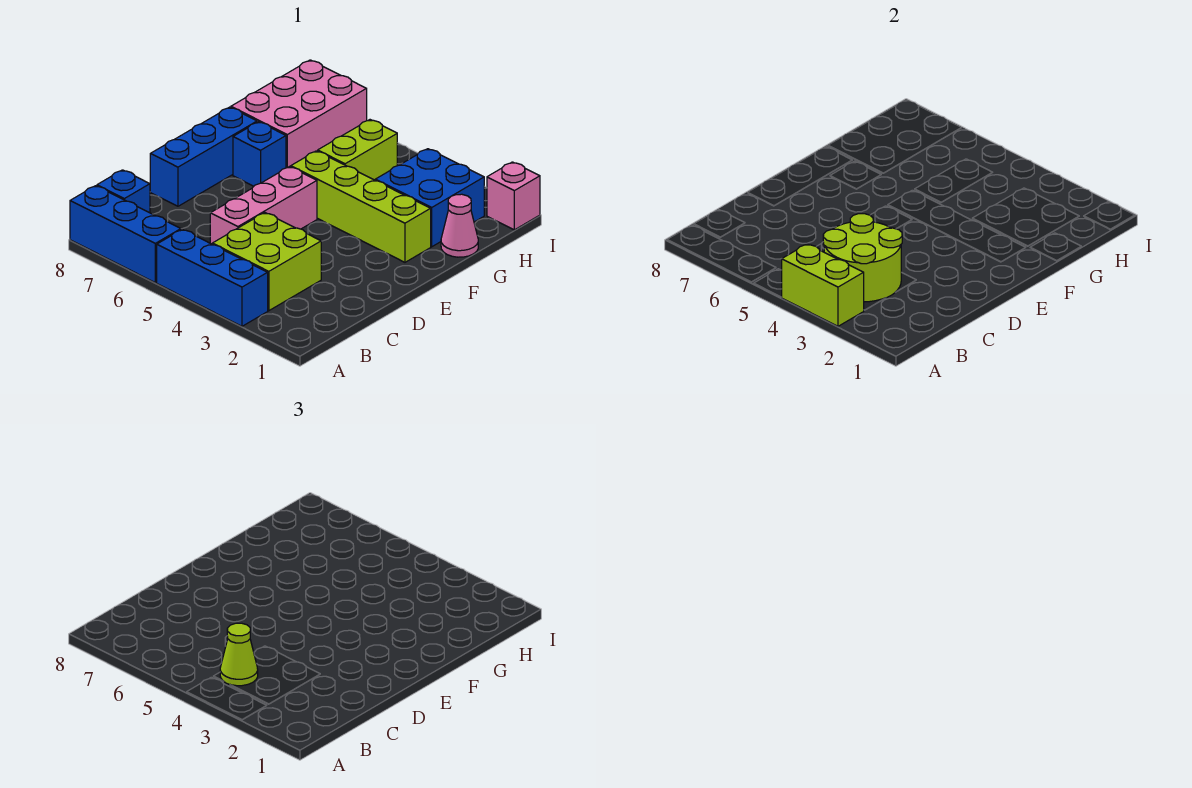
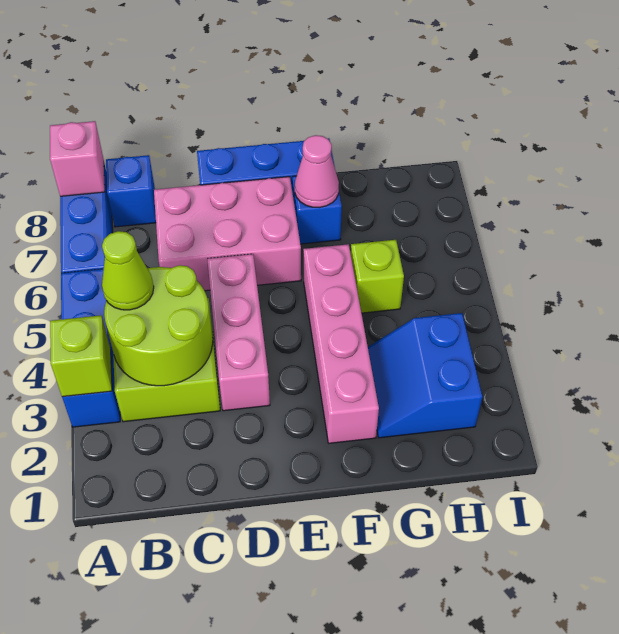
lime 1x2 brick [781,244,864,326] -> lime 1x1 brick [50,315,112,397]
pink 1x3 brick [210,167,317,244] -> pink 1x3 brick turned to [207,254,270,411]
lime 1x4 brick [291,151,431,262] -> pink 1x4 brick [303,244,379,443]
pink 1x1 cone [441,194,478,257] -> pink 1x1 cone moved to [295,135,339,207]
blue 2x2 brick [375,149,484,247] -> blue 2x2 slope [368,313,483,438]
lime 1x2 brick [318,120,397,180] -> lime 1x1 brick [351,240,404,313]
pink 2x3 brick [231,60,367,168] -> pink 2x3 brick moved to [154,177,301,291]
pink 1x1 brick [487,162,540,230] -> pink 1x1 brick moved to [50,121,105,196]

